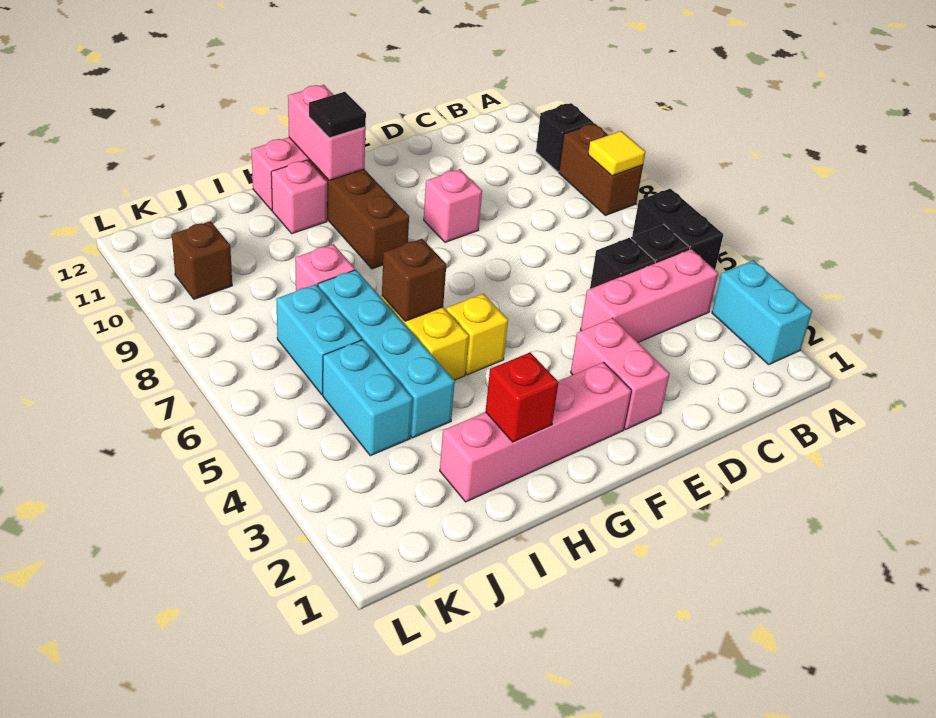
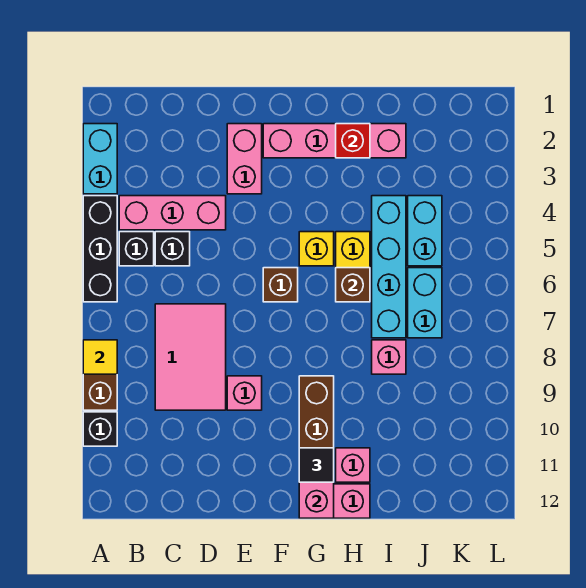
black 1x2 brick [632,189,723,269] -> black 1x3 brick [83,196,117,302]
none -> pink 2x3 tile [155,304,226,410]
brown 1x1 brick [172,221,232,299] -> brown 1x1 brick moved to [263,268,298,302]

